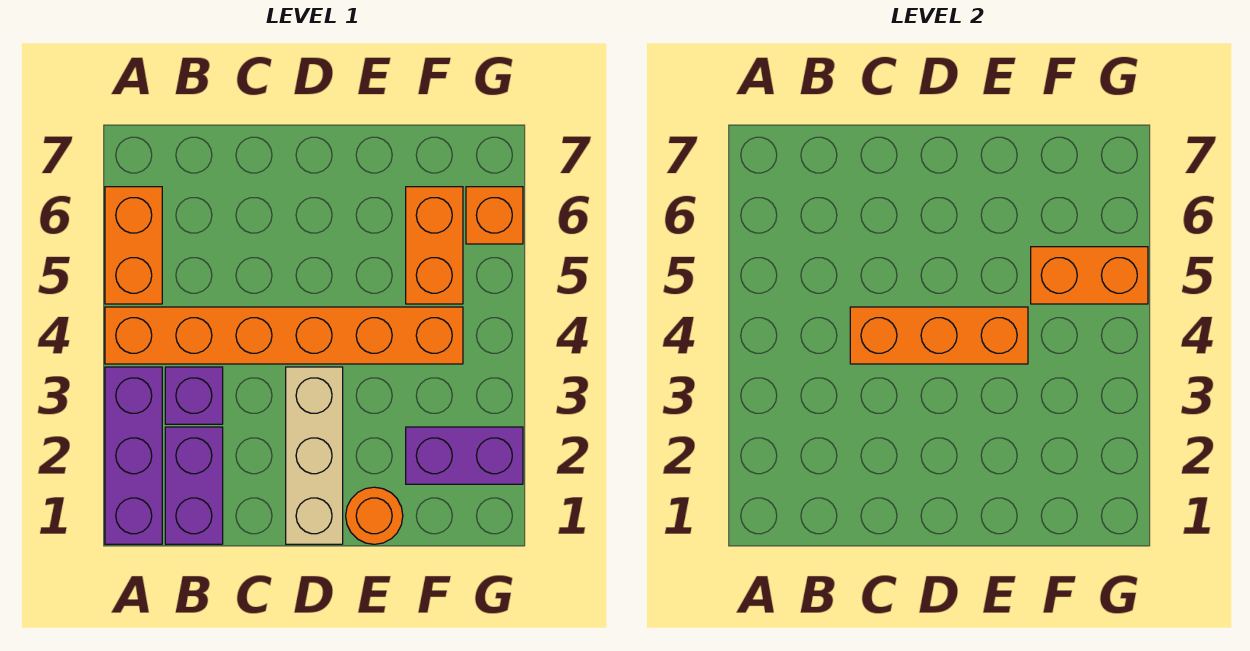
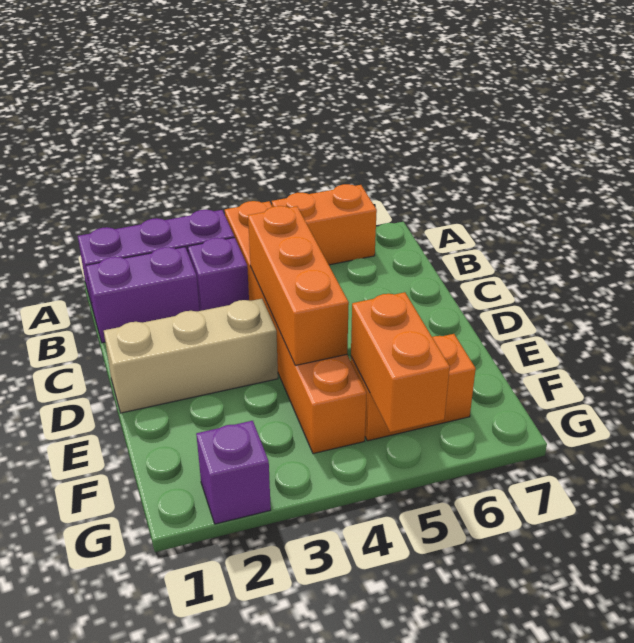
orange 1x1 round brick [346,487,403,544] -> none
purple 1x2 brick [406,427,523,484] -> purple 1x1 brick [196,421,271,524]
orange 1x1 brick [466,187,523,244] -> none

